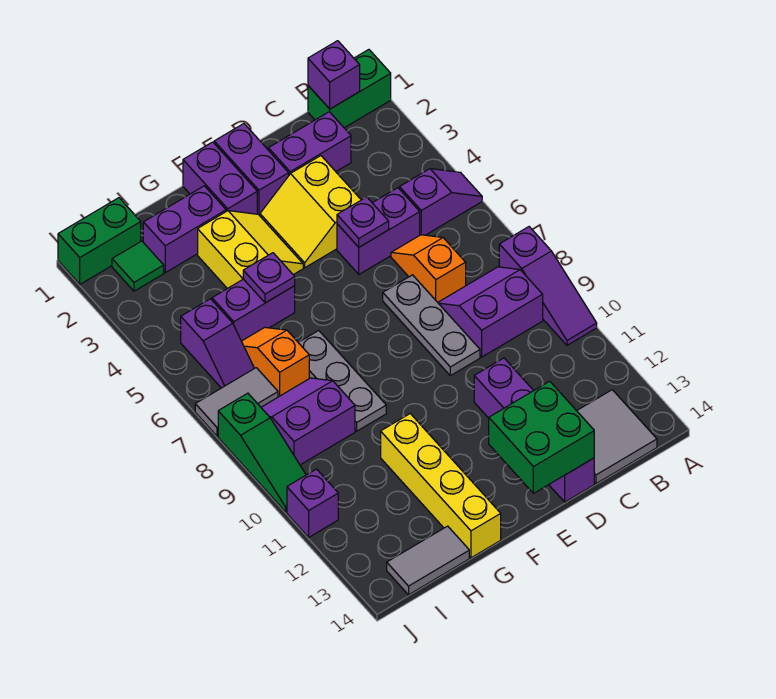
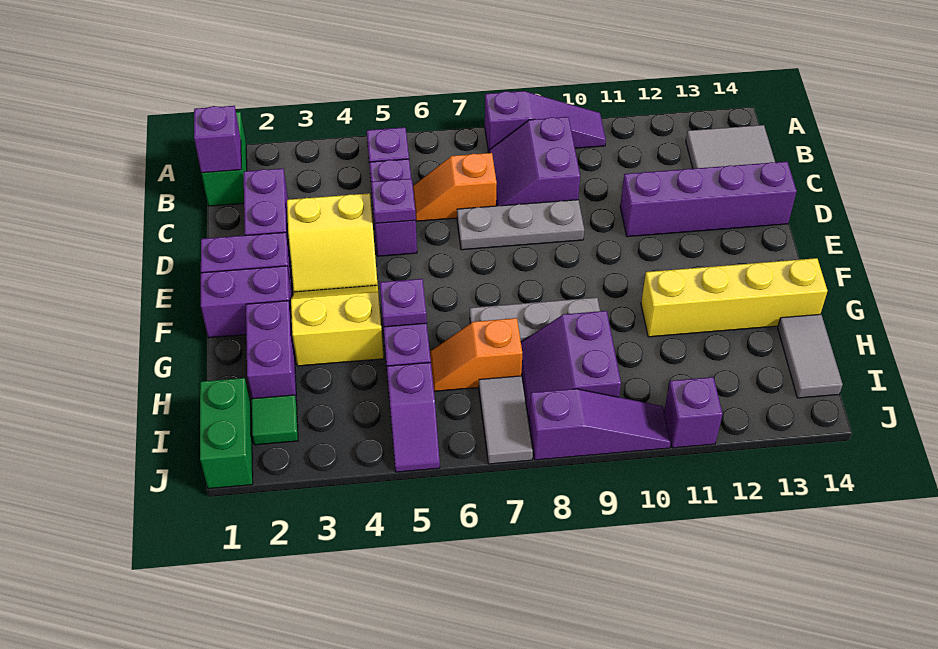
green 2x2 brick [489,381,594,493] -> none
purple 1x2 slope [181,299,254,388] -> purple 1x2 slope turned to [387,362,440,472]
green 1x3 slope [218,393,306,512] -> purple 1x3 slope [529,389,671,460]

